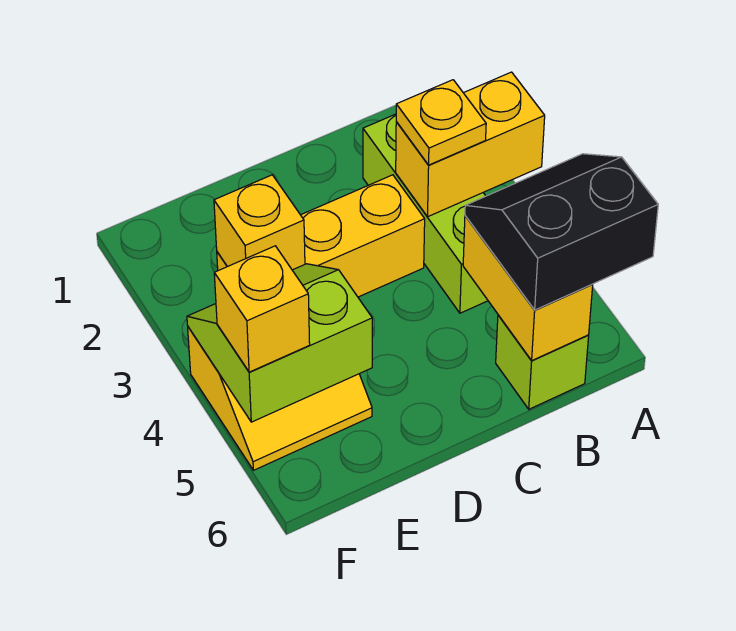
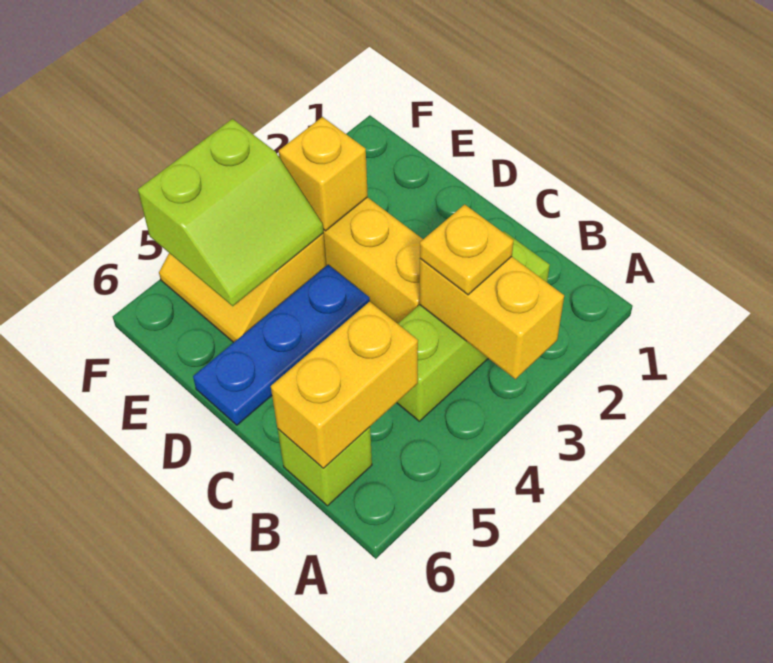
black 2x2 slope [465,154,658,310] -> none
none -> blue 1x3 plate [193,265,370,425]
lime 2x2 slope [187,264,372,422] -> lime 2x2 slope turned to [138,119,323,306]
yellow 1x1 brick [214,246,310,372] -> none

